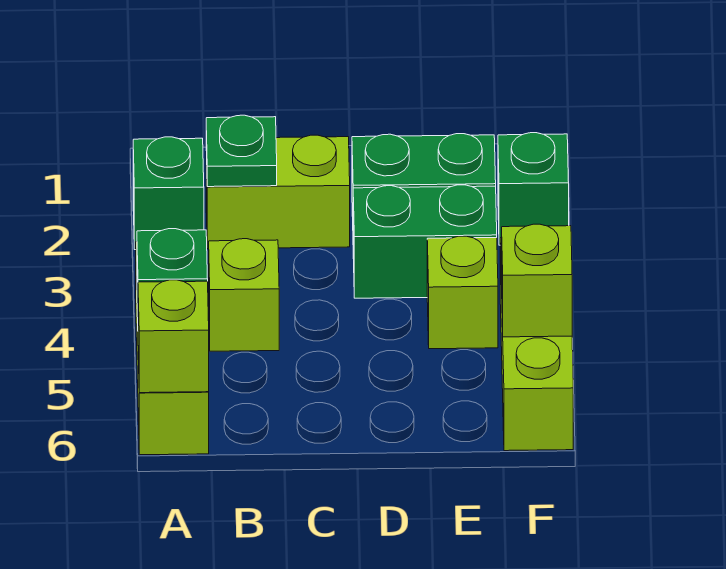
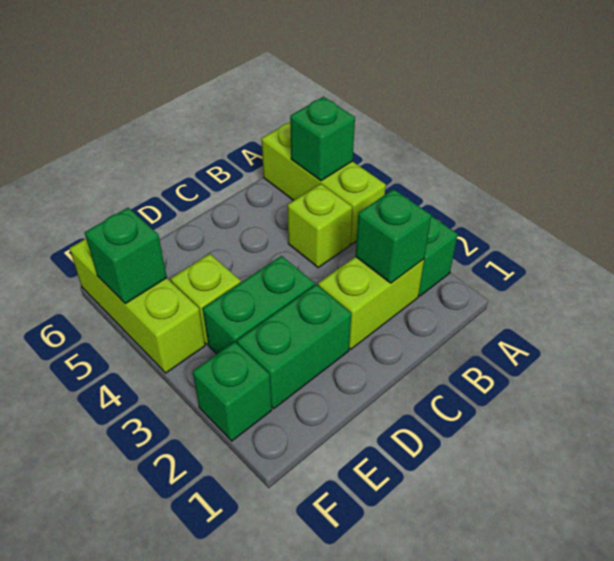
lime 1x1 brick [138,280,209,393] -> none
green 1x1 plate [206,115,277,187] -> green 1x1 brick [355,189,431,283]
lime 1x1 brick [502,224,572,337] -> green 1x1 brick [85,208,167,304]

